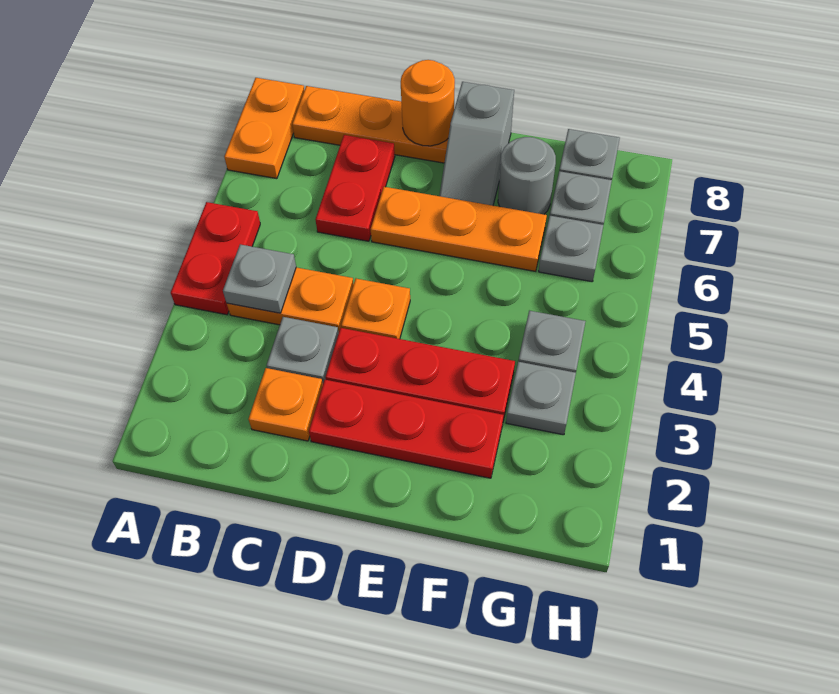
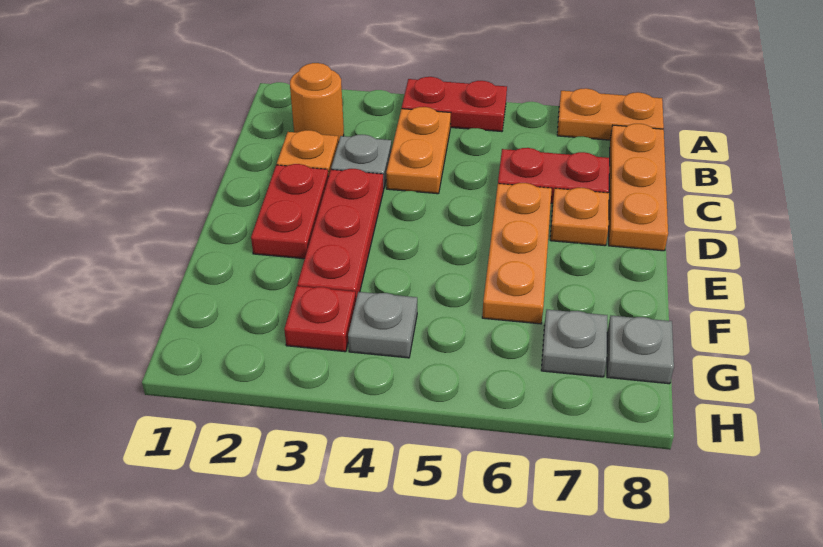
grey 1x1 plate [223,244,296,313] -> none
red 1x3 plate [309,380,504,478] -> red 1x2 plate [251,164,329,259]
orange 1x1 plate [341,279,410,339] -> orange 1x1 plate moved to [550,188,609,246]
orange 1x1 round brick [401,60,455,146] -> orange 1x1 round brick moved to [290,63,344,142]
grey 1x2 slope [439,82,514,206] -> none
grey 1x1 round brick [498,137,556,214] -> none
grey 1x1 plate [506,362,576,435] -> red 1x1 plate [284,286,356,352]
grey 1x1 plate [539,216,603,282] -> none

